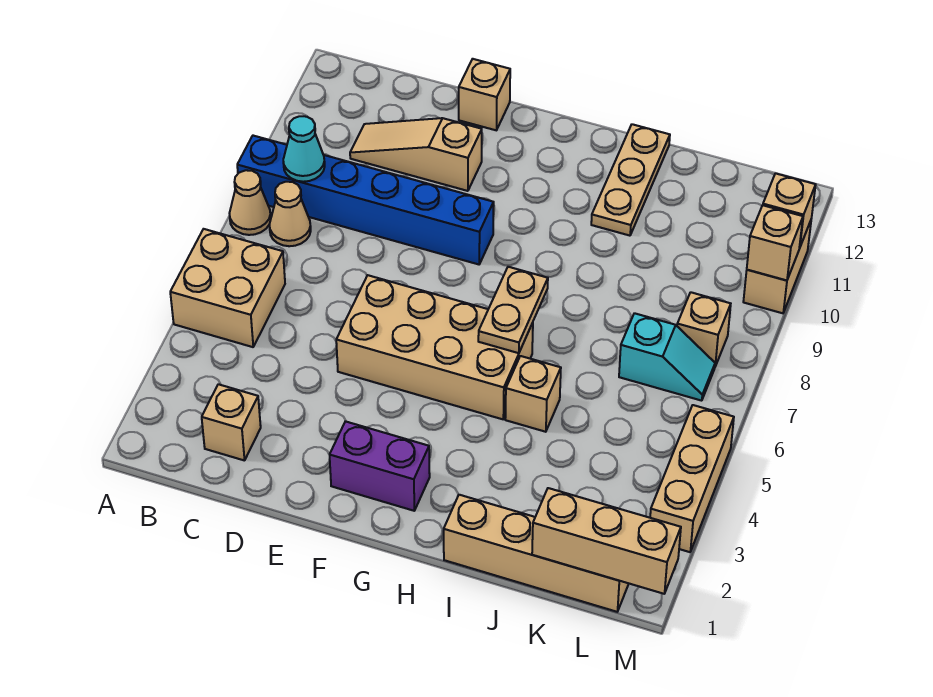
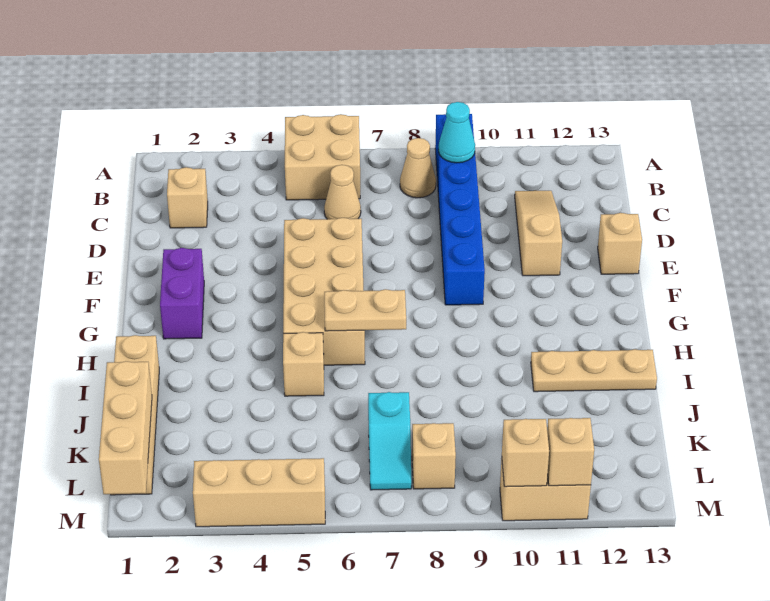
tan 1x1 cone [229,170,271,235] -> tan 1x1 cone moved to [324,165,361,219]

